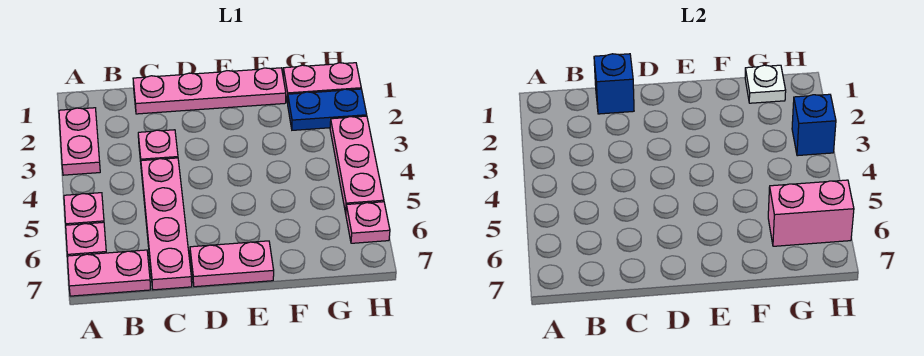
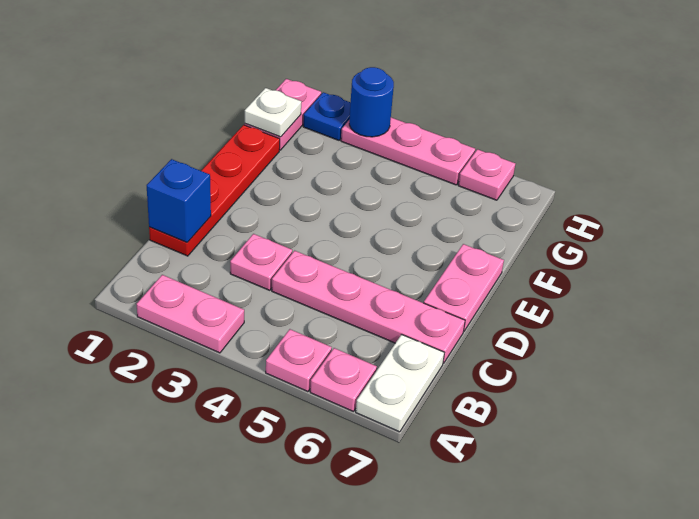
pink 1x2 plate [67,250,151,296] -> white 1x2 plate [356,334,444,432]
pink 1x4 plate [133,68,286,114] -> red 1x4 plate [149,125,280,256]
blue 1x2 plate [288,89,367,130] -> blue 1x1 plate [303,92,351,140]
pink 1x2 brick [768,180,854,246] -> none
blue 1x1 brick [792,94,836,156] -> blue 1x1 round brick [349,67,394,137]

